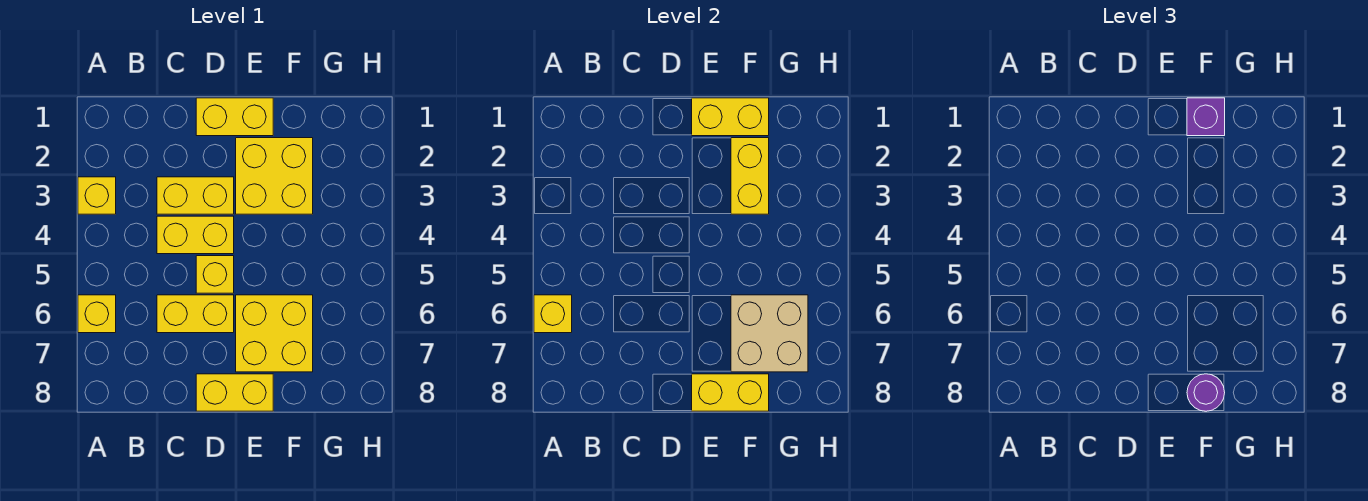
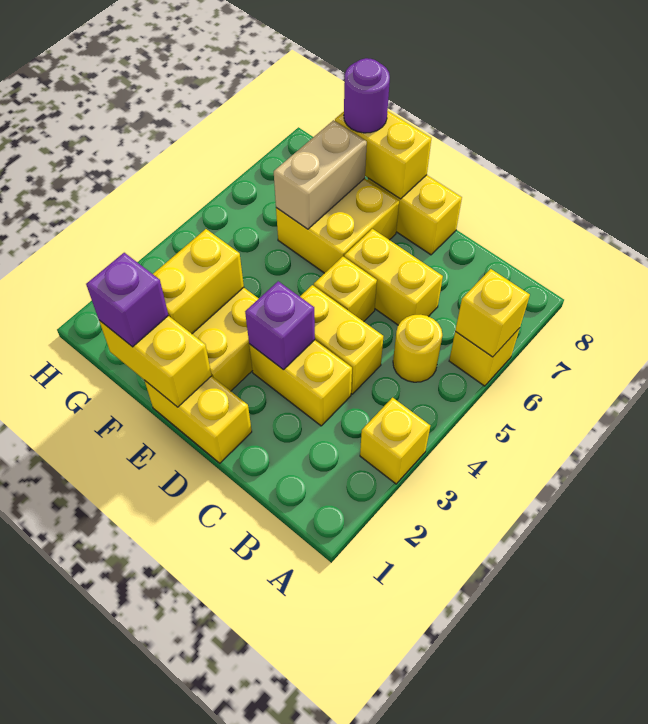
none -> yellow 1x1 round brick [393,315,443,382]
none -> purple 1x1 brick [245,281,315,370]
tan 2x2 brick [731,295,808,372] -> tan 1x2 brick [274,120,367,229]

